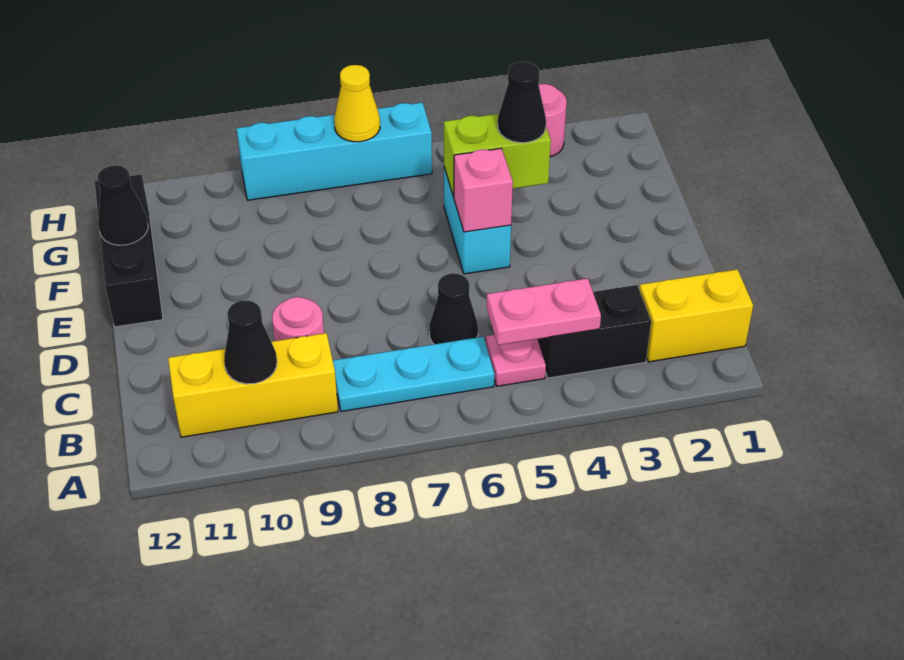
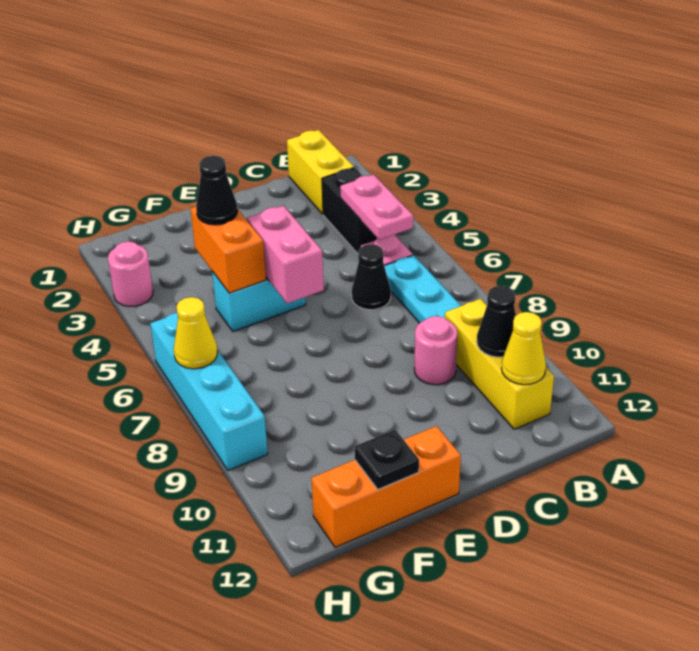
none -> yellow 1x1 cone [502,312,546,385]
pink 1x1 brick [454,148,513,232] -> pink 1x2 brick [247,206,324,303]
black 1x3 brick [95,174,163,327] -> orange 1x3 brick [311,426,461,548]
lime 1x2 brick [444,114,551,197] -> orange 1x2 brick [190,207,266,293]
black 1x1 cone [98,165,148,245] -> black 1x1 plate [355,430,419,490]

